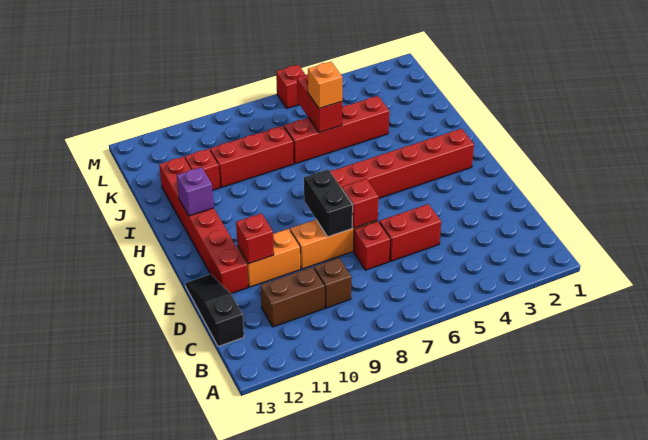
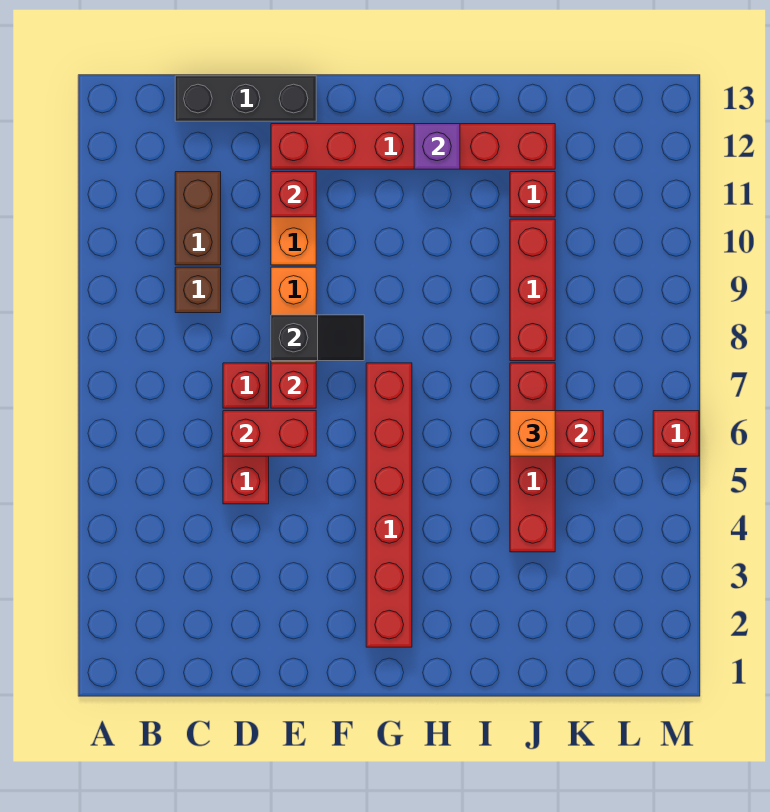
black 1x3 slope [185,274,244,346] -> black 1x3 brick [175,76,316,121]
none -> red 1x2 brick [223,411,316,456]
black 1x2 brick [304,169,353,237] -> black 1x2 slope [271,315,364,361]

